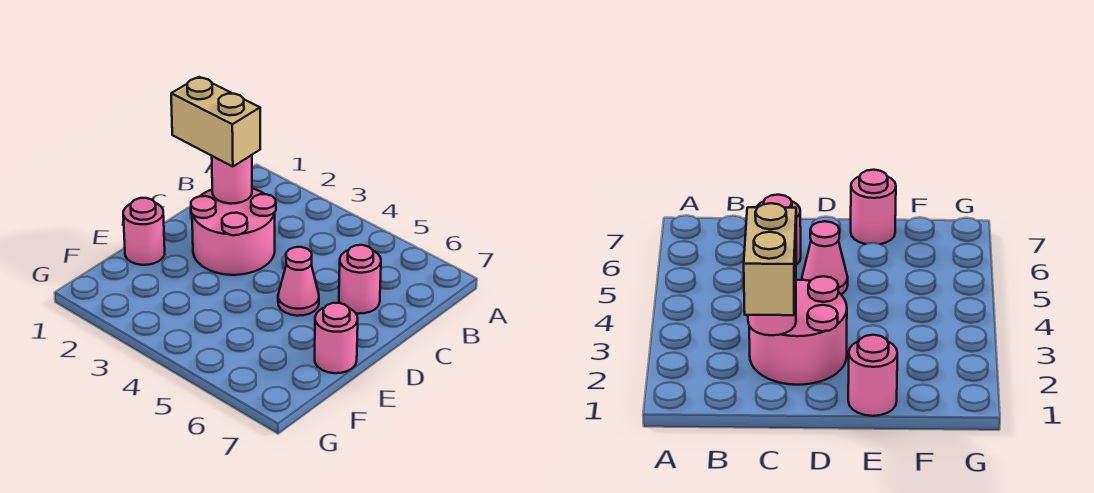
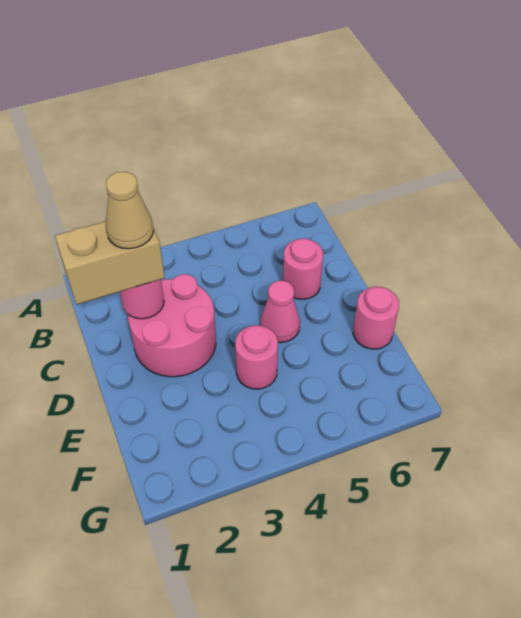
none -> tan 1x1 cone [106,172,153,249]
pink 1x1 round brick [123,198,165,265] -> pink 1x1 round brick moved to [235,325,278,389]

